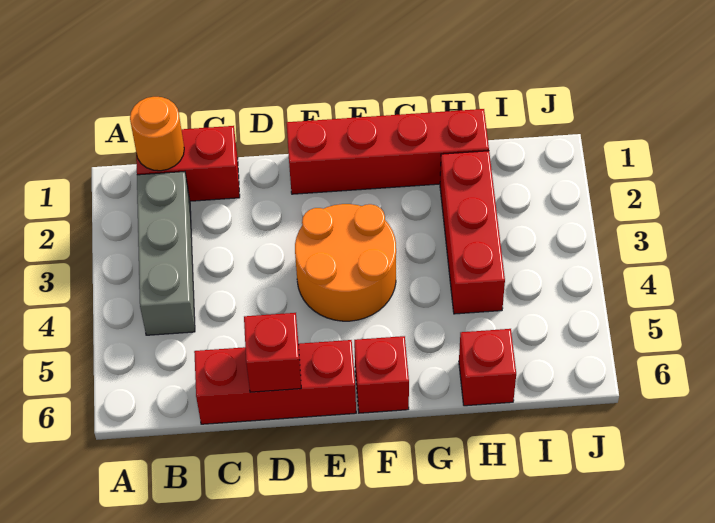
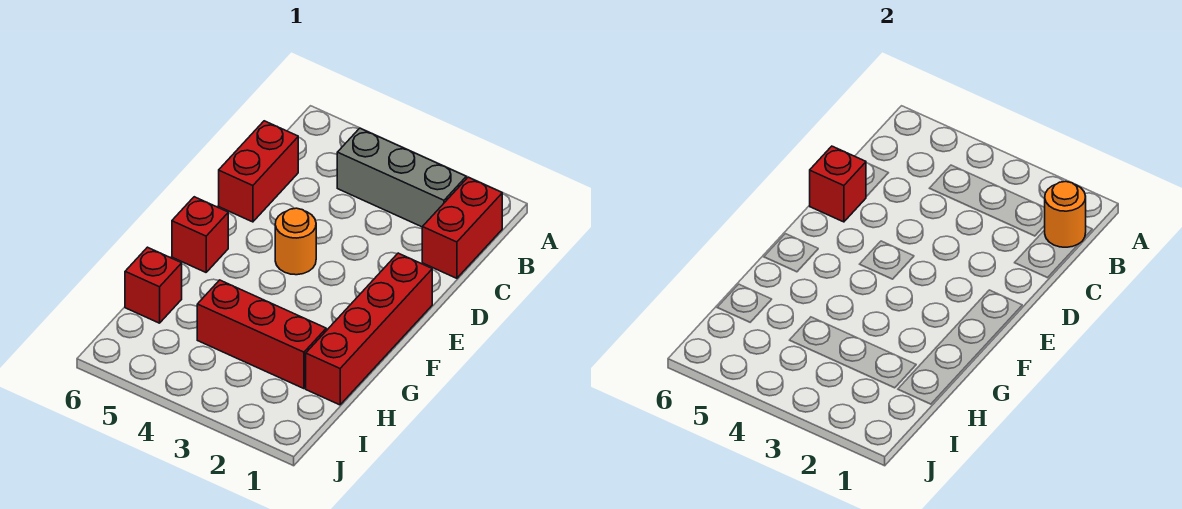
red 1x3 brick [194,340,356,424] -> red 1x2 brick [219,121,298,222]
orange 2x2 round brick [295,204,396,321] -> orange 1x1 round brick [275,208,316,275]

